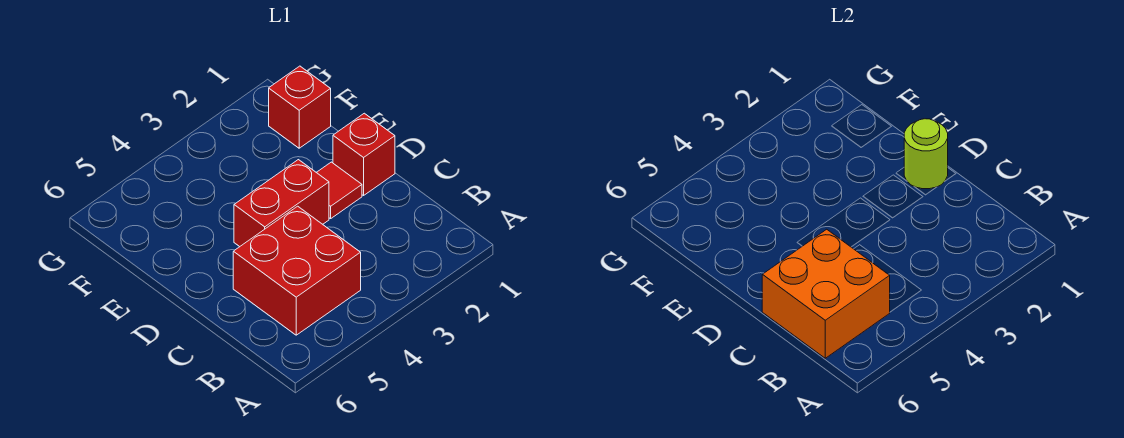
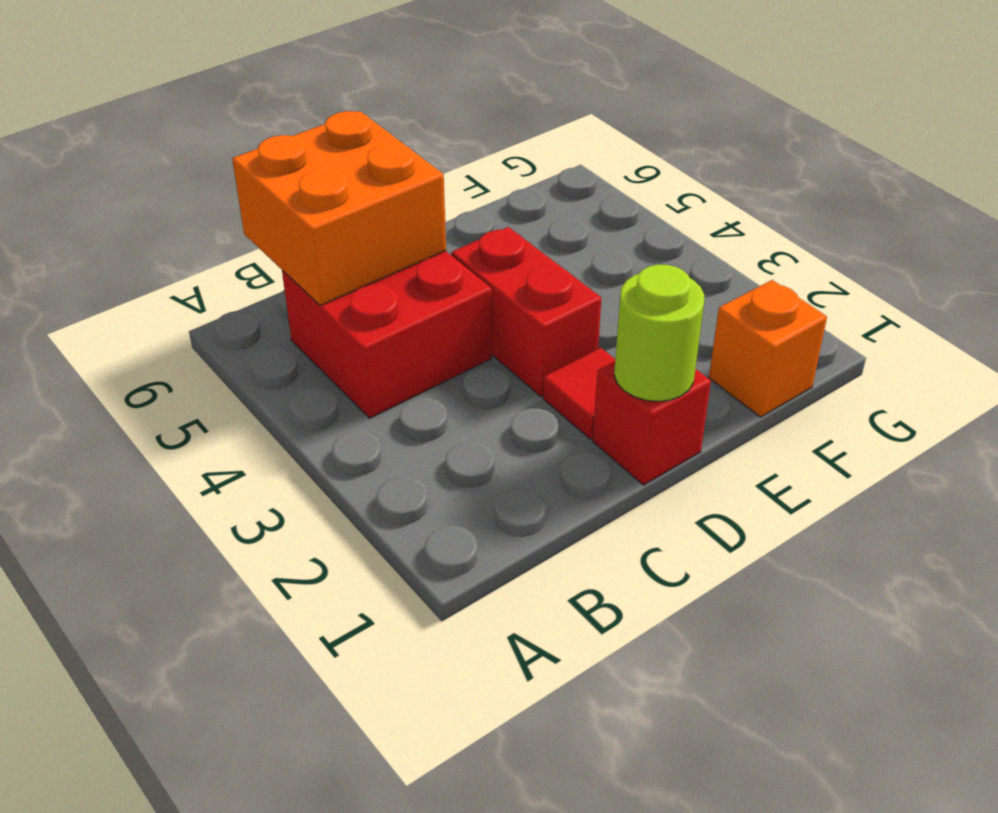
red 1x1 brick [269,66,331,148] -> orange 1x1 brick [709,280,827,417]

